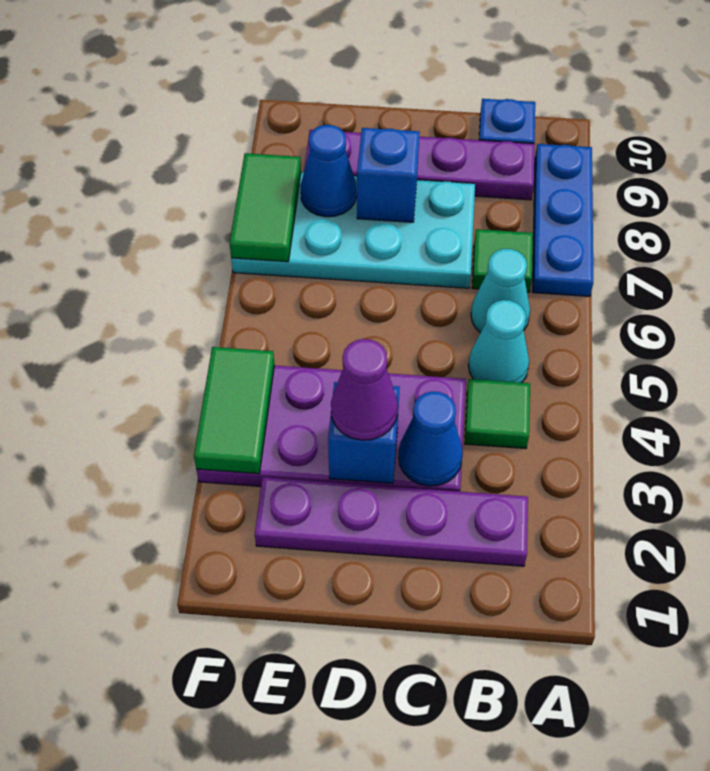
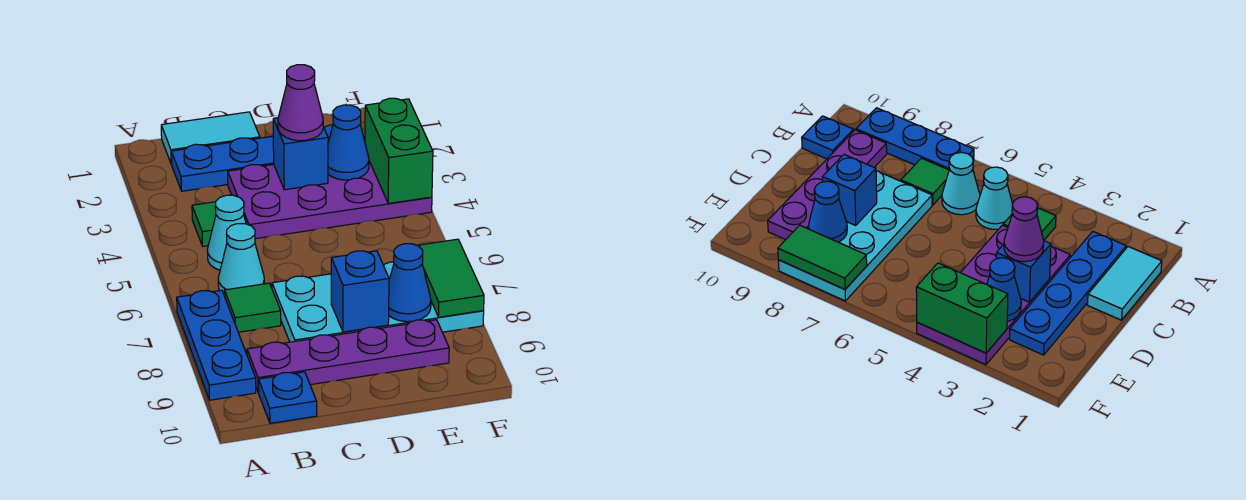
none -> cyan 1x2 tile [161,112,260,164]
purple 1x4 plate [255,477,528,566] -> blue 1x4 plate [171,125,333,191]
blue 1x1 cone [399,392,463,486] -> blue 1x1 cone moved to [328,105,369,180]
green 1x2 tile [194,347,274,474] -> green 1x2 brick [365,98,433,203]

